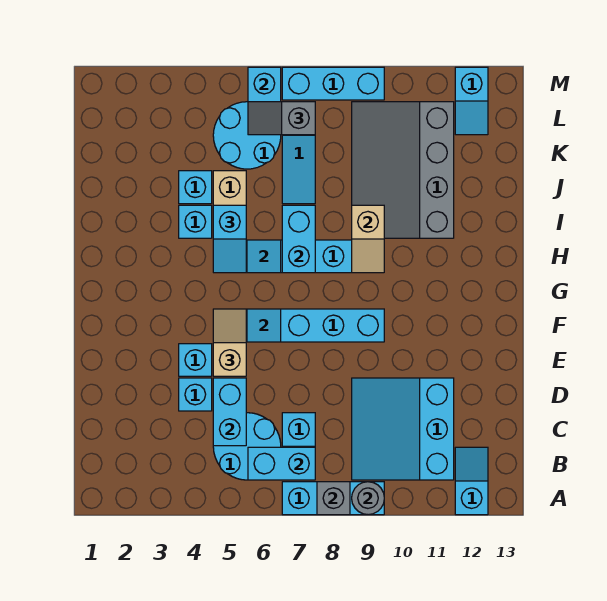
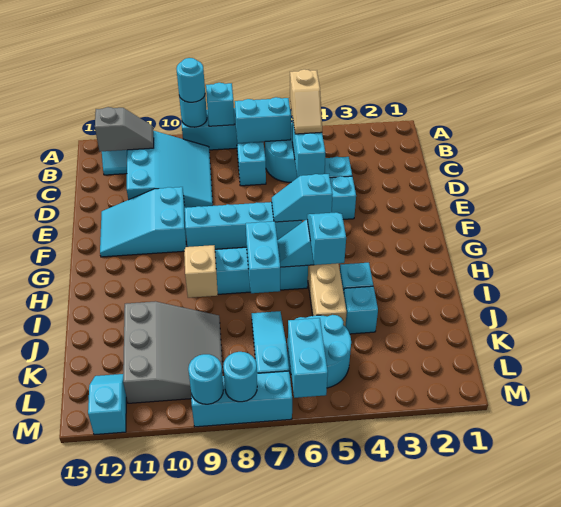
grey 1x1 brick [317,482,350,515] -> cyan 1x1 brick [206,83,235,126]
grey 1x1 round brick [352,482,384,515] -> cyan 1x1 round brick [179,96,207,127]
none -> cyan 1x1 round brick [176,58,205,102]
tan 1x2 slope [213,309,246,376] -> tan 1x2 slope moved to [290,69,322,134]
none -> cyan 2x3 slope [100,187,186,257]
grey 3x4 slope [352,102,454,238] -> grey 3x3 slope [123,301,223,403]
grey 1x2 slope [248,102,315,135] -> grey 1x2 slope moved to [95,107,154,151]
none -> cyan 1x1 round brick [223,352,257,402]
none -> cyan 1x1 round brick [188,354,223,404]

